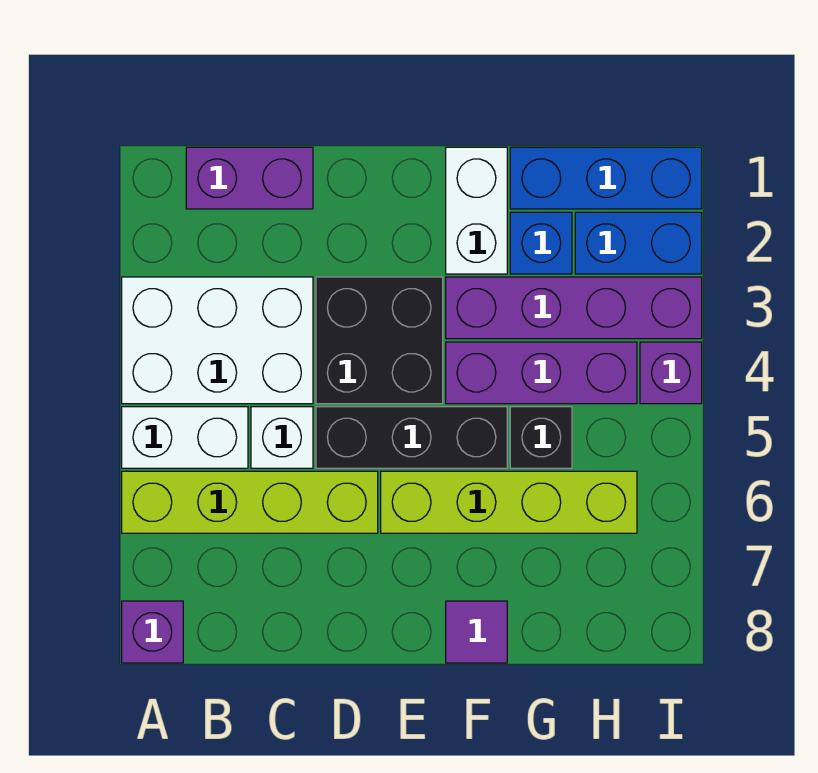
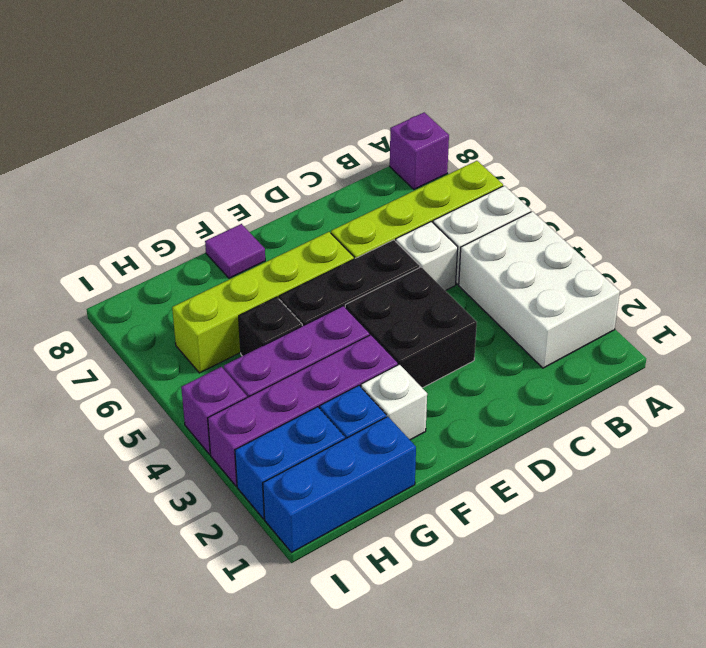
white 2x3 brick [122,277,313,404] -> white 2x3 brick turned to [459,211,620,368]
purple 1x2 brick [186,147,313,209] -> none
white 1x2 brick [446,147,507,274] -> white 1x1 brick [361,364,427,440]

